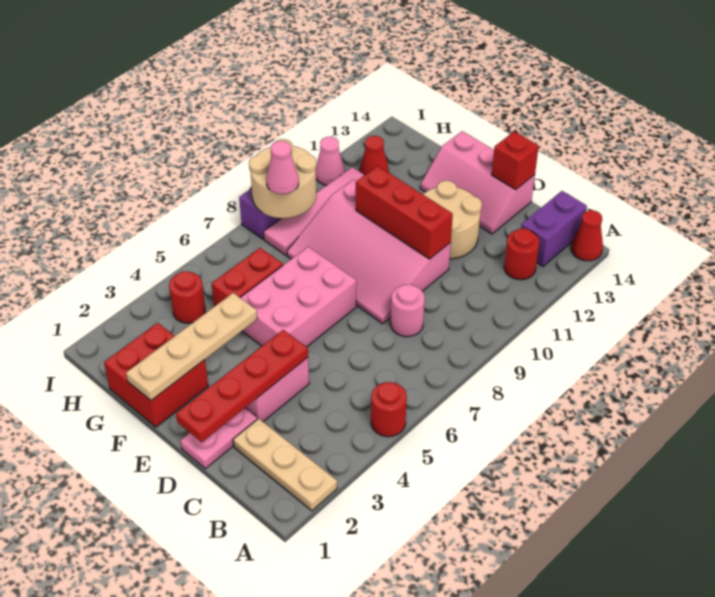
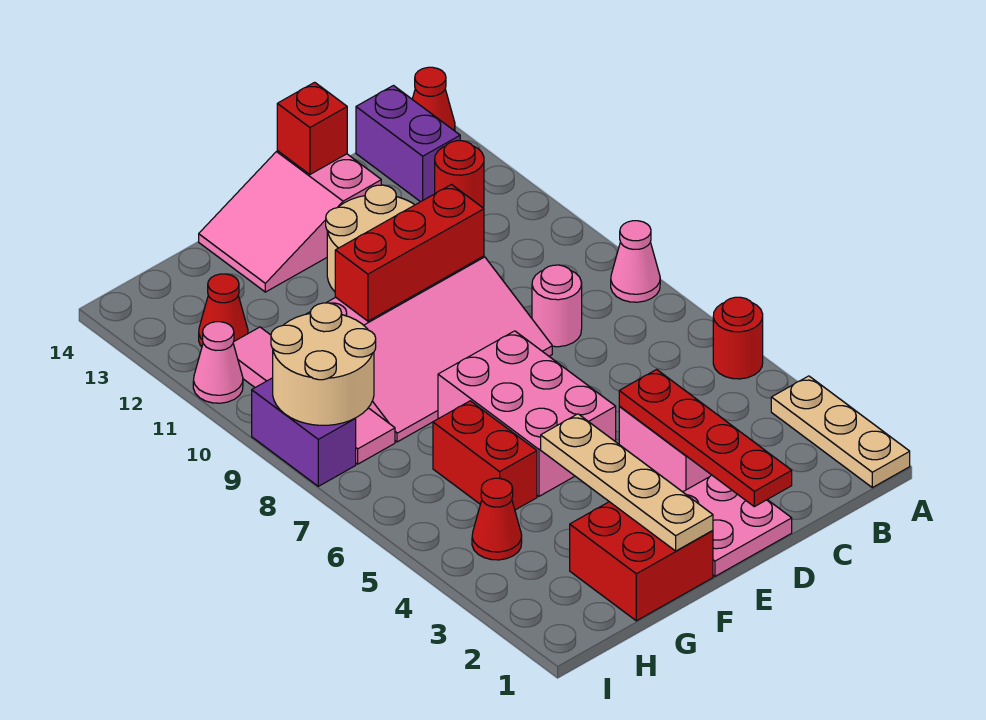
tan 1x3 plate [233,418,337,511] -> tan 1x3 plate turned to [771,376,910,488]
pink 1x2 plate [180,408,257,469] -> pink 2x2 plate [683,475,792,576]
pink 2x3 slope [420,131,535,234] -> pink 2x3 slope turned to [199,151,381,292]
red 1x1 round brick [169,271,205,323] -> red 1x1 cone [472,478,522,560]
pink 1x1 cone [266,141,299,194] -> pink 1x1 cone moved to [611,221,660,302]

